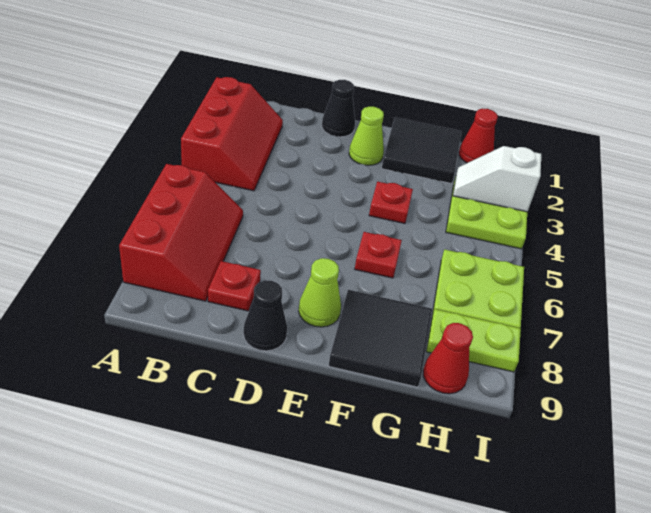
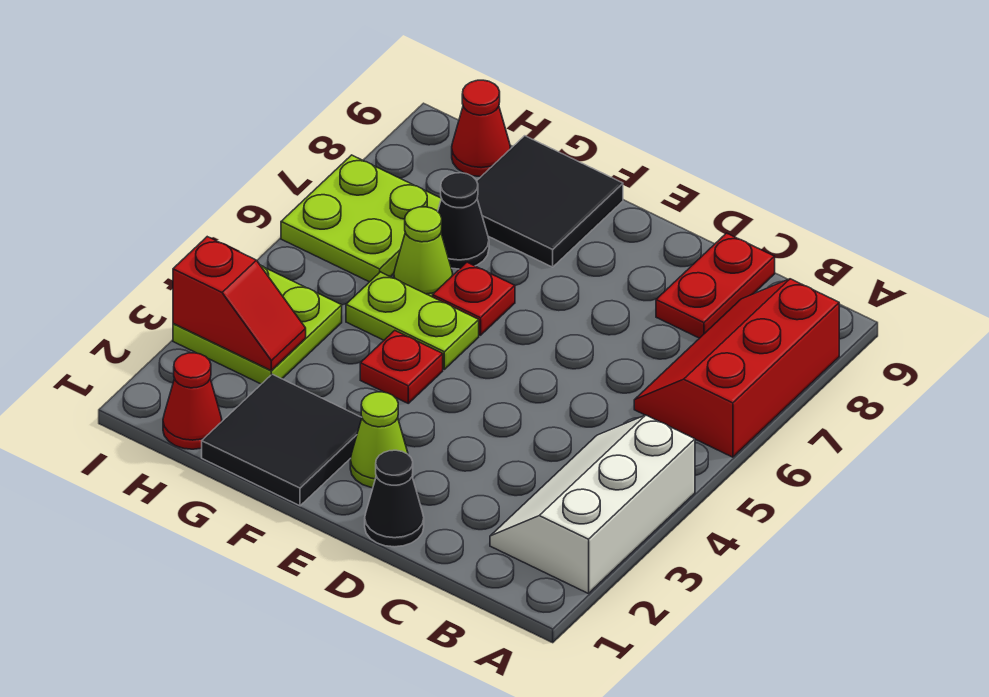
red 2x3 slope [181,77,283,191] -> white 2x3 slope [490,415,695,594]
red 1x1 plate [208,261,261,311] -> red 1x2 plate [656,233,775,338]
black 1x1 cone [243,280,287,351] -> black 1x1 cone moved to [438,173,489,269]
lime 1x1 cone [299,258,341,327] -> lime 1x1 cone moved to [394,207,453,297]
white 1x2 slope [453,146,541,212] -> red 1x2 slope [173,237,306,370]
lime 1x2 plate [426,309,521,372] -> lime 1x2 plate moved to [346,272,479,369]

